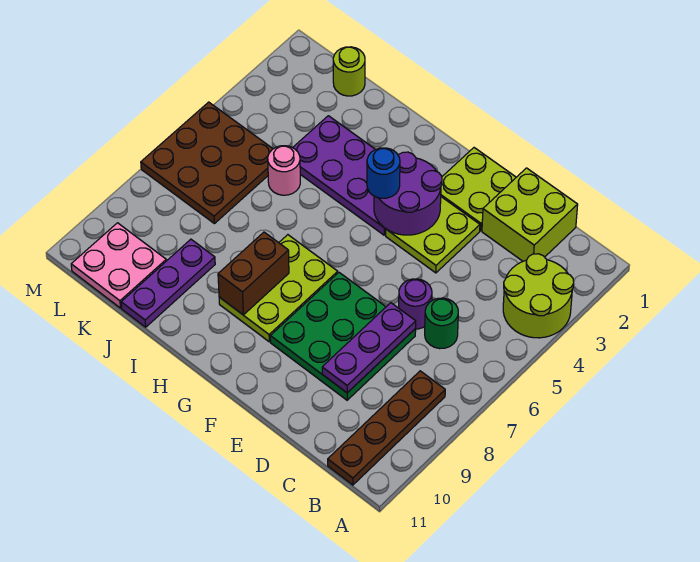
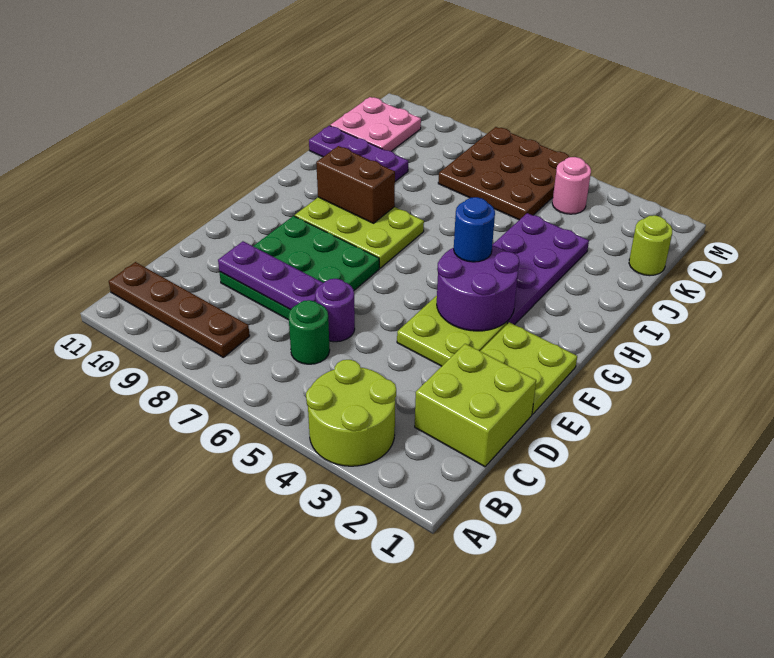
pink 1x1 round brick [268,146,300,195] -> pink 1x1 round brick moved to [552,157,591,214]

